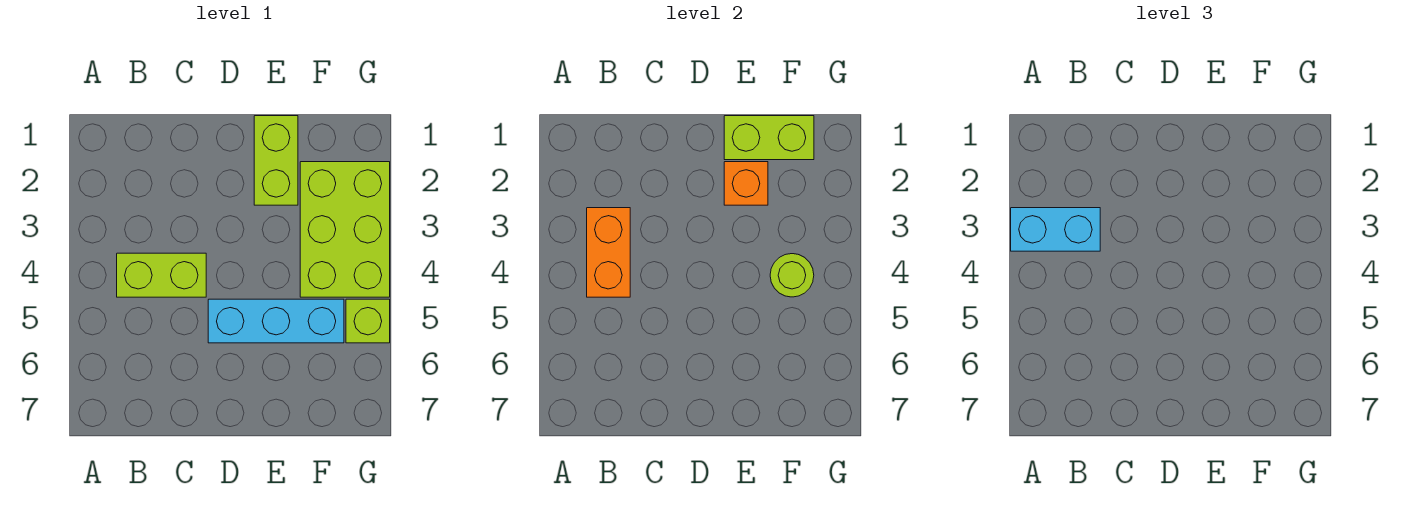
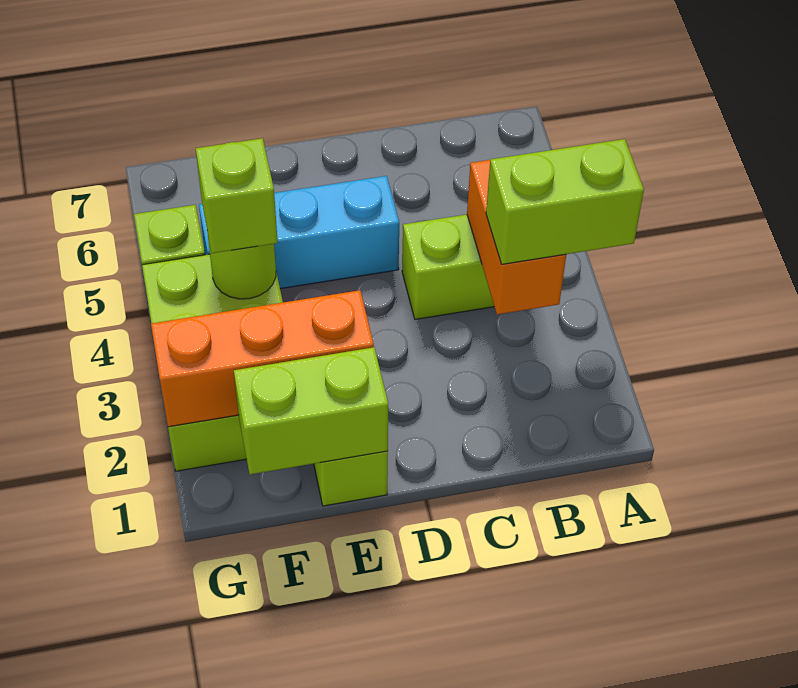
cyan 1x2 brick [1011,208,1100,251] -> lime 1x2 brick [486,139,644,264]
orange 1x1 brick [724,162,768,205] -> orange 1x3 brick [151,290,374,427]
none -> lime 1x1 brick [196,138,278,253]

